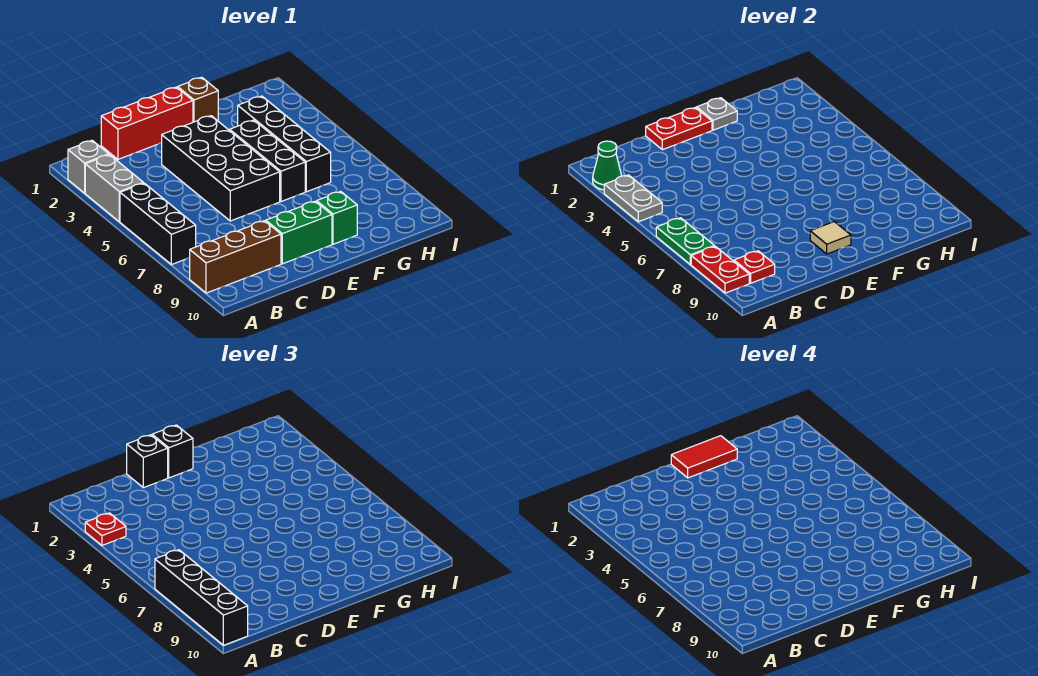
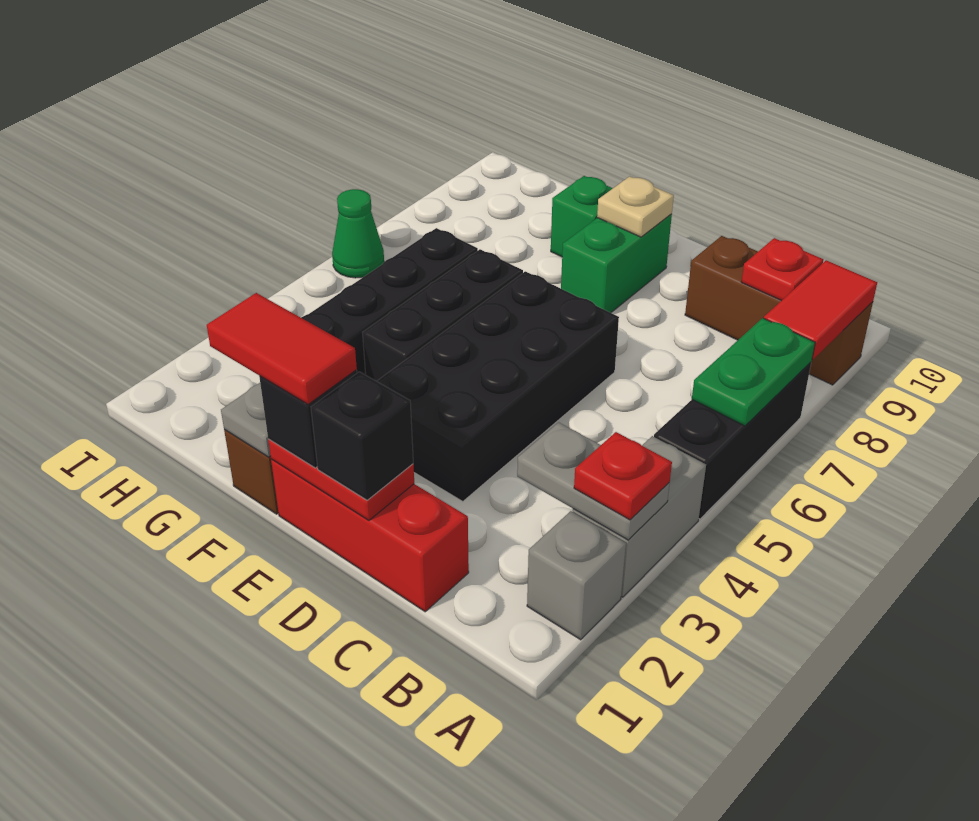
green 1x1 cone [593,141,622,190] -> green 1x1 cone moved to [332,189,384,278]
grey 1x2 plate [604,175,662,222] -> grey 1x2 plate turned to [517,422,670,540]
black 1x4 brick [155,550,248,645] -> none
red 1x2 plate [691,246,749,293] -> red 1x2 tile [764,260,877,360]
green 1x2 brick [266,201,332,264] -> green 1x2 brick turned to [561,214,672,313]
tan 1x1 tile [810,222,851,254] -> tan 1x1 plate [597,176,674,237]

